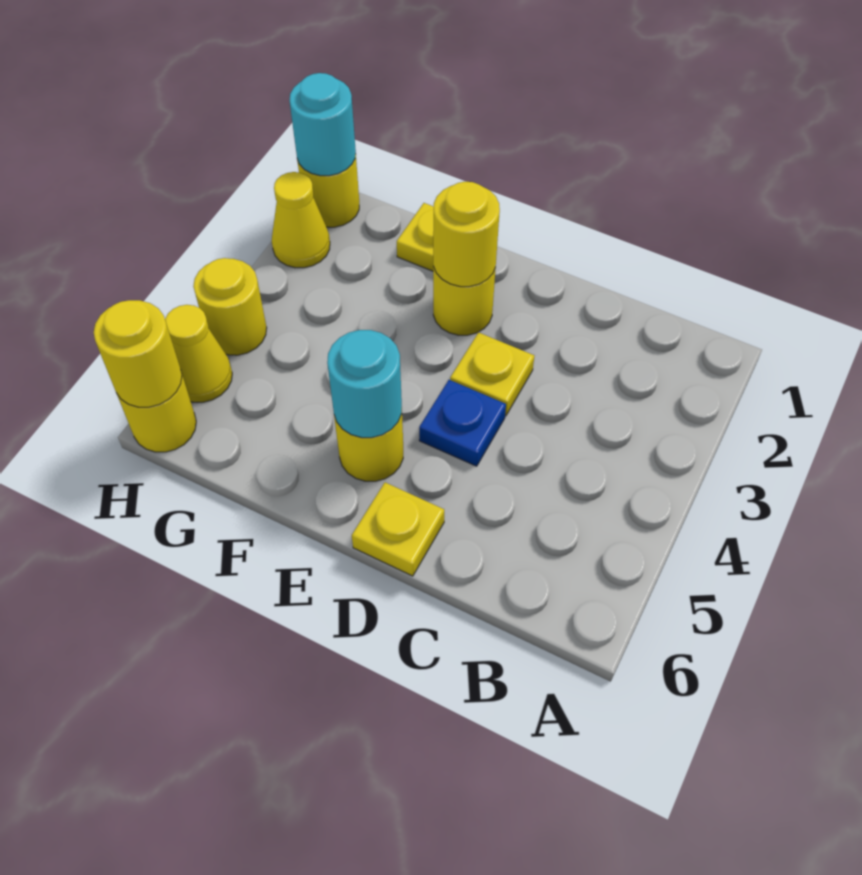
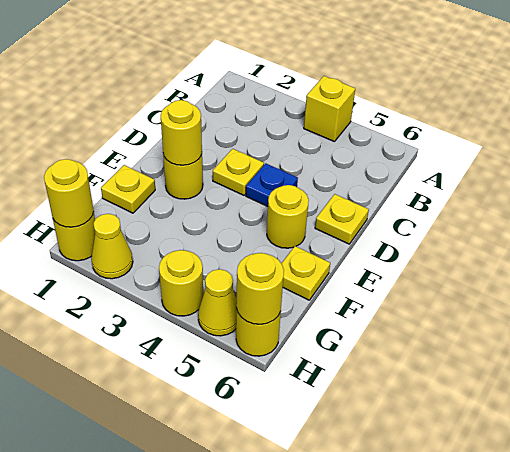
none -> yellow 1x1 brick [304,76,355,142]
cyan 1x1 round brick [327,330,402,438] -> none
none -> yellow 1x1 plate [281,246,330,300]
cyan 1x1 round brick [289,73,356,176] -> yellow 1x1 round brick [44,159,94,227]

